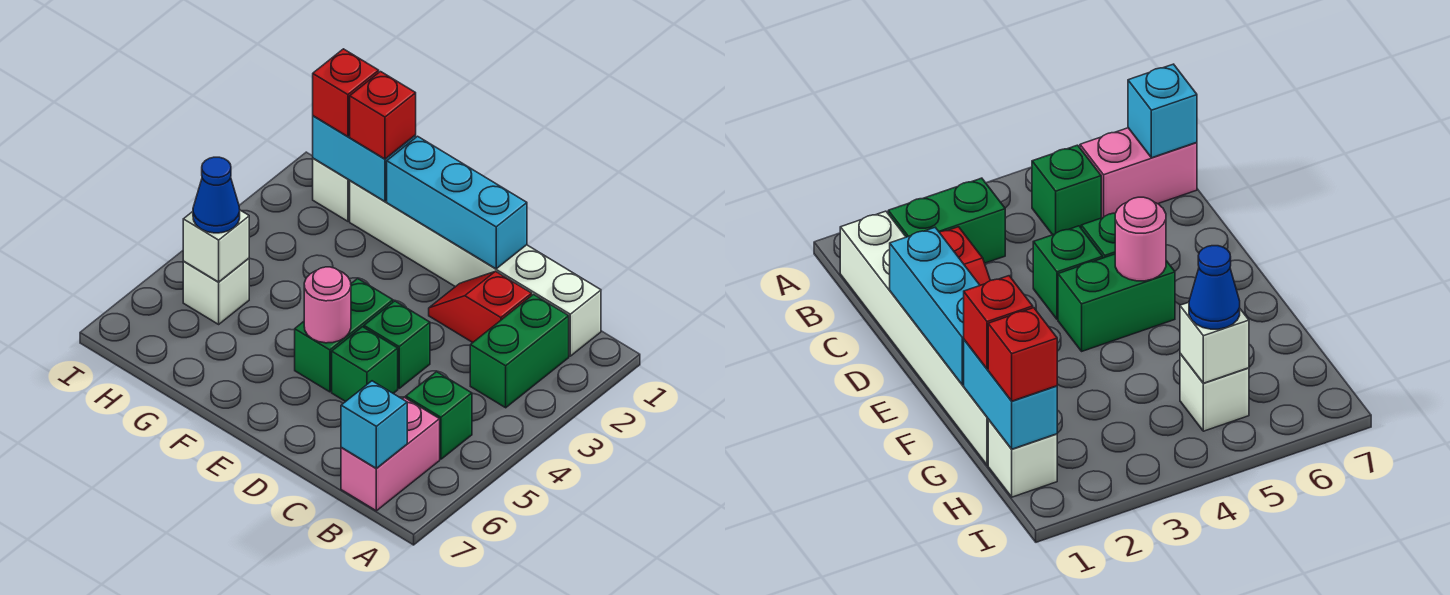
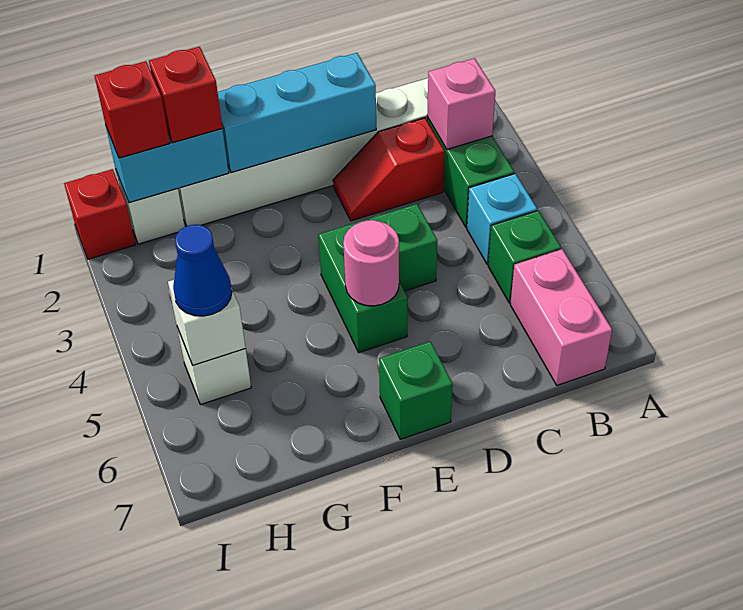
none -> pink 1x1 brick [427,58,495,149]
cyan 1x1 brick [341,381,407,468] -> cyan 1x1 brick moved to [467,174,537,264]
green 1x1 brick [332,327,398,402] -> green 1x1 brick moved to [379,341,453,439]
none -> red 1x1 brick [64,169,136,259]

